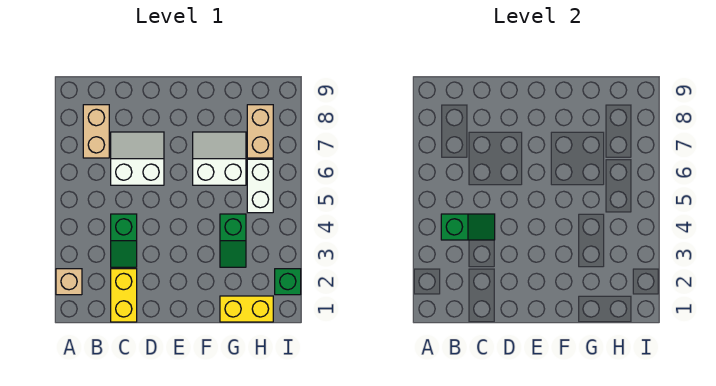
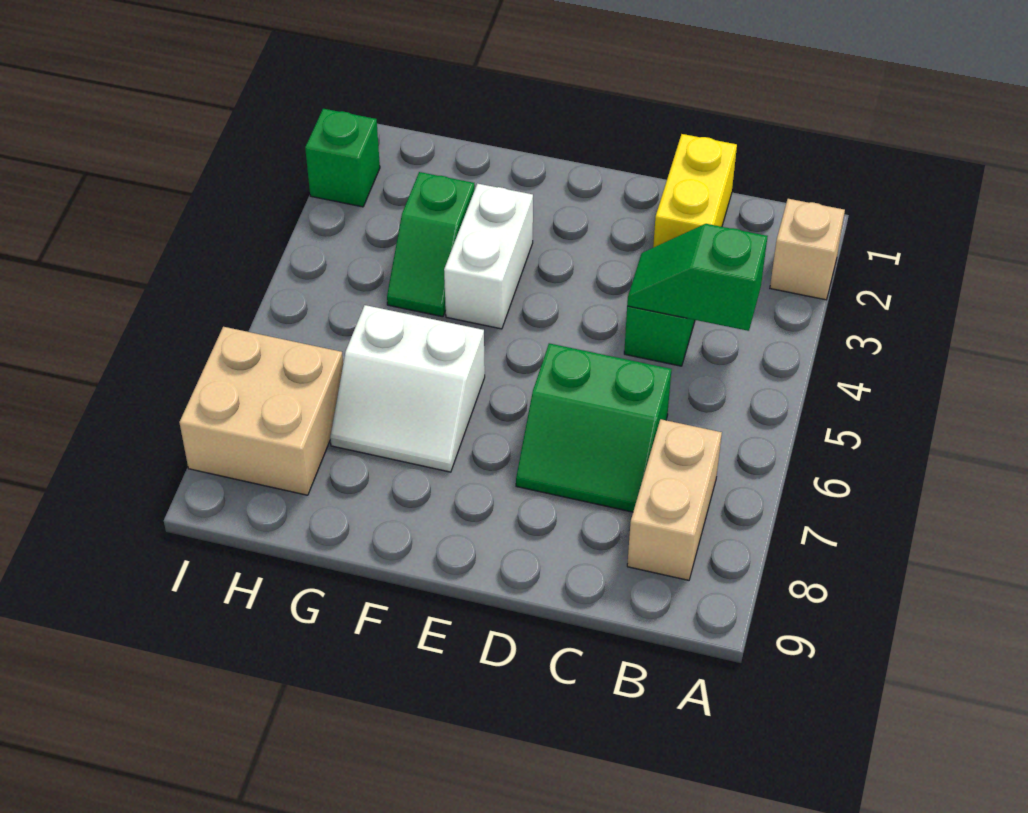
white 2x2 slope [111,132,164,185] -> green 2x2 slope [516,343,672,512]
yellow 1x2 brick [220,296,273,322] -> none
green 1x2 slope [220,214,246,267] -> green 1x2 slope turned to [387,172,475,317]
white 1x2 brick [247,159,273,213] -> white 1x2 brick moved to [444,184,533,329]
tan 1x2 brick [247,105,273,158] -> tan 2x2 brick [179,327,343,495]

